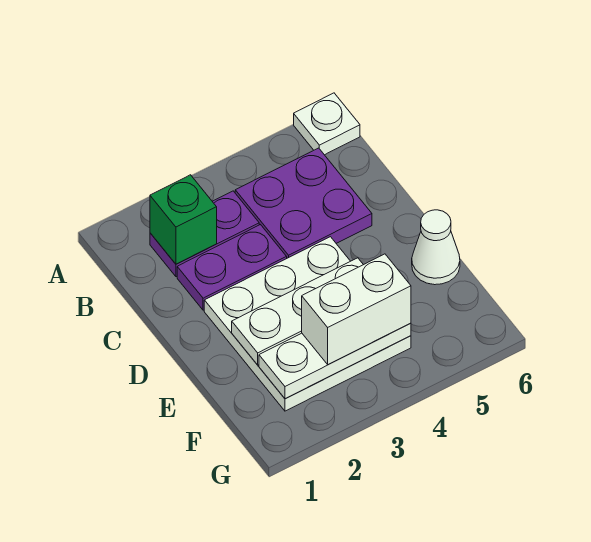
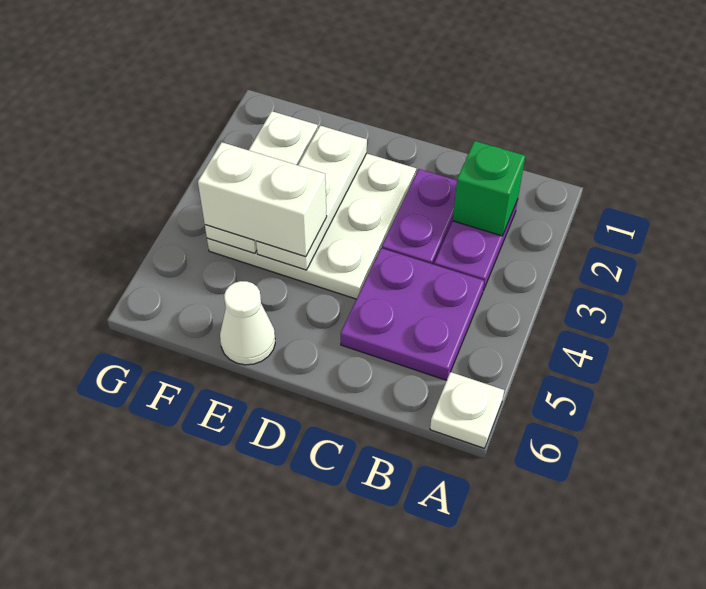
white 1x2 brick [302,254,411,365] -> white 1x2 brick turned to [198,142,327,257]

